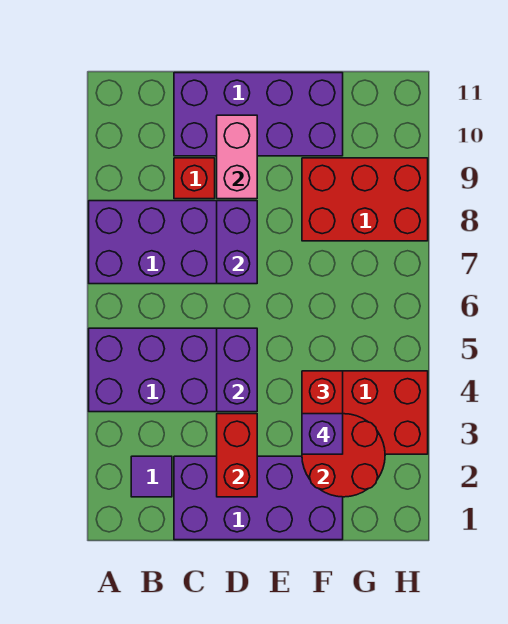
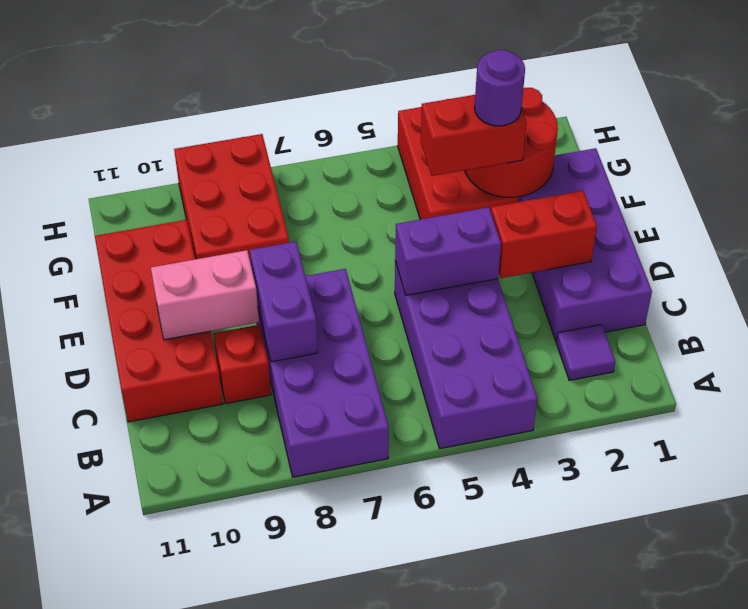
purple 2x4 brick [174,73,343,156] -> red 2x4 brick [95,220,223,422]
purple 1x2 brick [217,201,257,284] -> purple 1x2 brick turned to [250,242,318,362]
purple 1x1 brick [302,414,343,454] -> purple 1x1 round brick [475,50,525,126]

